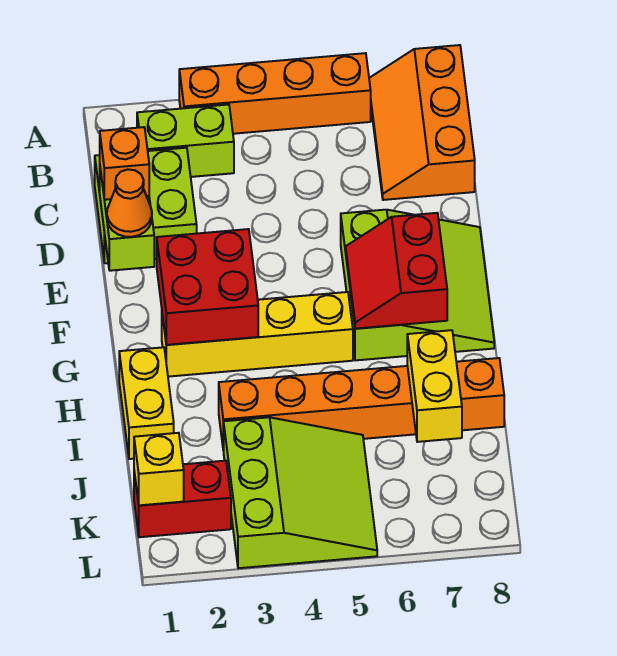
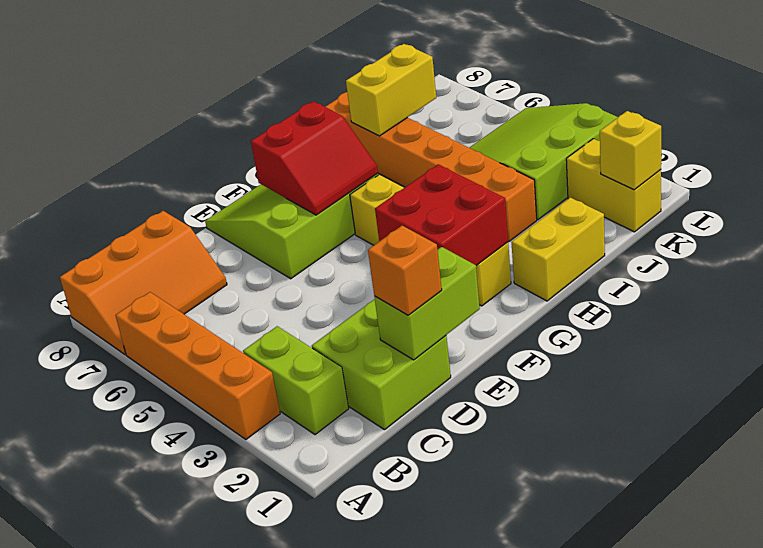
orange 1x1 cone [107,169,152,237] -> none
red 1x2 brick [134,461,231,537] -> yellow 1x2 brick [566,139,661,232]

